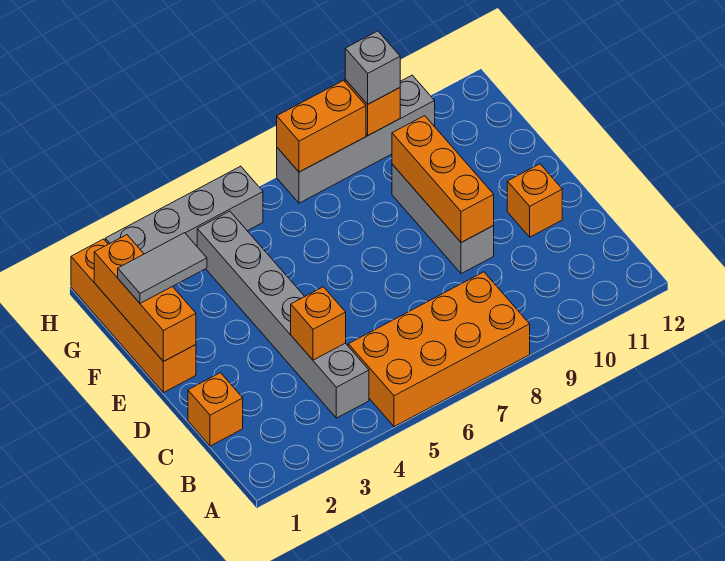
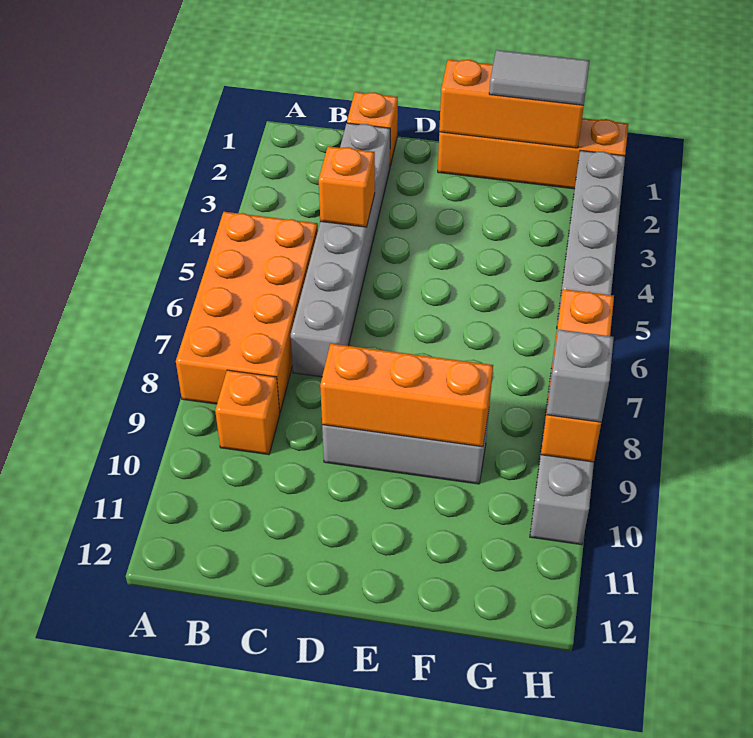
grey 1x6 brick [197,211,369,418] -> grey 1x6 brick turned to [291,123,390,377]
orange 1x1 brick [507,164,562,237] -> orange 1x1 brick moved to [215,370,280,455]
grey 1x2 tile [118,233,207,303] -> grey 1x2 tile turned to [489,50,590,106]

